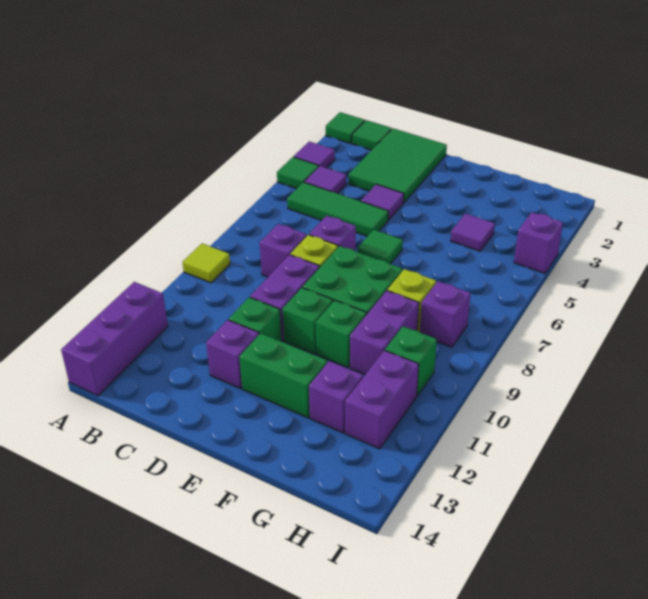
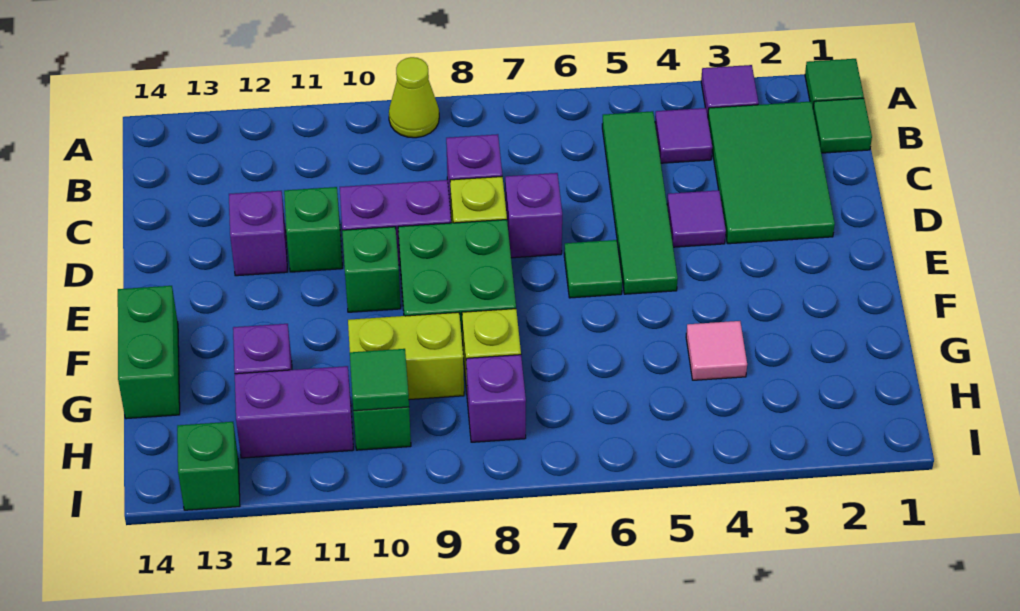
green 1x1 tile [277,157,319,189] -> green 1x1 tile moved to [350,349,409,411]
lime 1x1 tile [183,244,230,283] -> lime 1x1 cone [389,57,439,138]
purple 1x3 brick [61,282,168,396] -> none
green 1x3 tile [287,182,388,236] -> green 1x4 tile [602,111,678,294]
green 2x3 tile [349,128,447,203] -> green 2x3 tile turned to [708,102,835,244]
green 1x2 brick [239,333,327,418] -> green 1x2 brick moved to [118,286,180,419]
green 1x1 brick [316,300,367,367] -> green 1x1 brick moved to [177,422,240,510]
purple 1x1 tile [451,214,495,251] -> pink 1x1 tile [686,321,747,380]
purple 1x2 brick [350,291,419,374] -> lime 1x2 brick [348,312,464,400]
purple 1x1 brick [514,212,563,273] -> none

